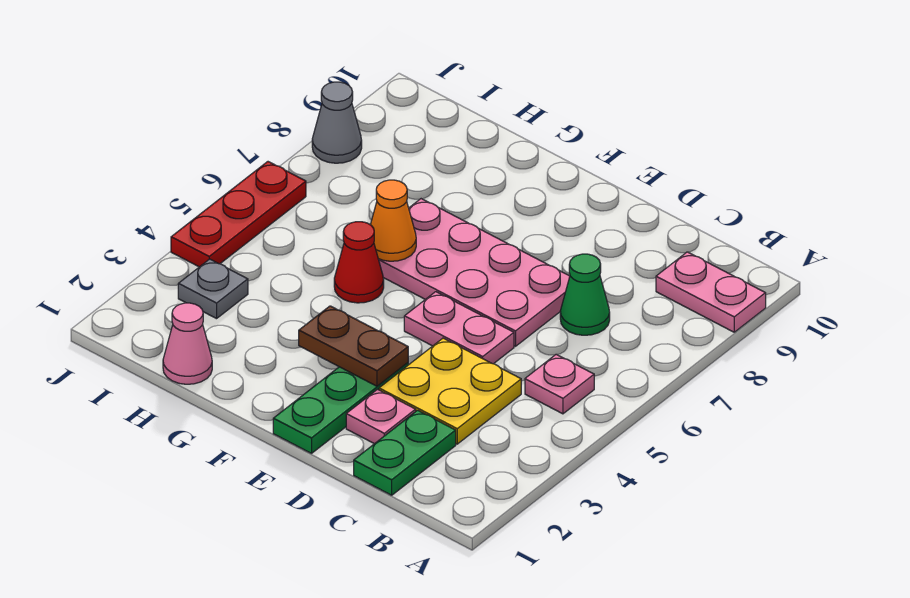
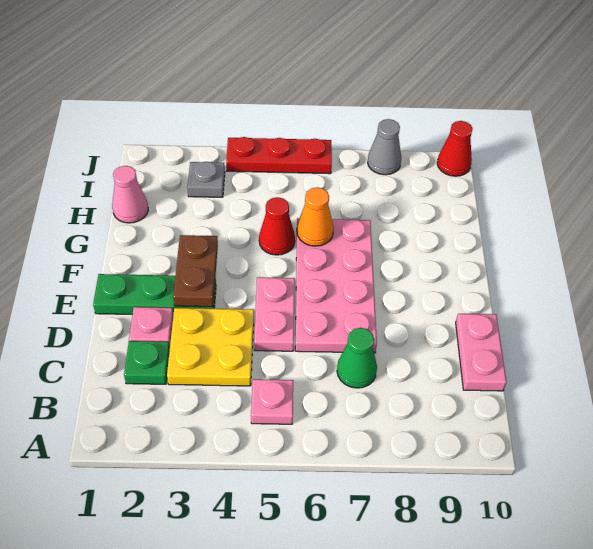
pink 1x2 plate [656,252,766,332] -> pink 1x2 plate moved to [456,314,506,391]
green 1x2 plate [354,410,456,495] -> green 1x1 plate [124,341,170,384]
none -> red 1x1 cone [437,121,473,176]

